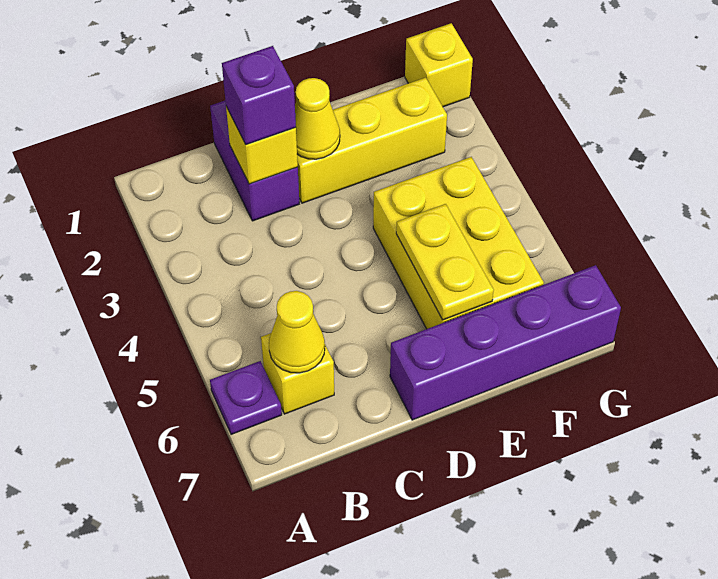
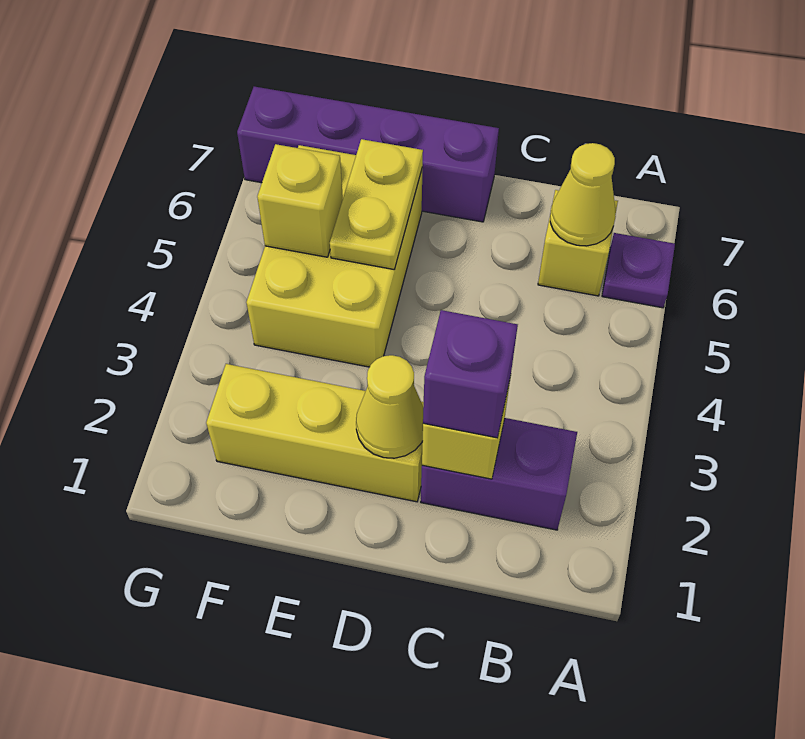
purple 1x2 brick [210,101,299,221] -> purple 1x2 brick turned to [421,418,577,530]
yellow 1x1 brick [405,23,473,107] -> yellow 1x1 brick moved to [257,144,343,257]

